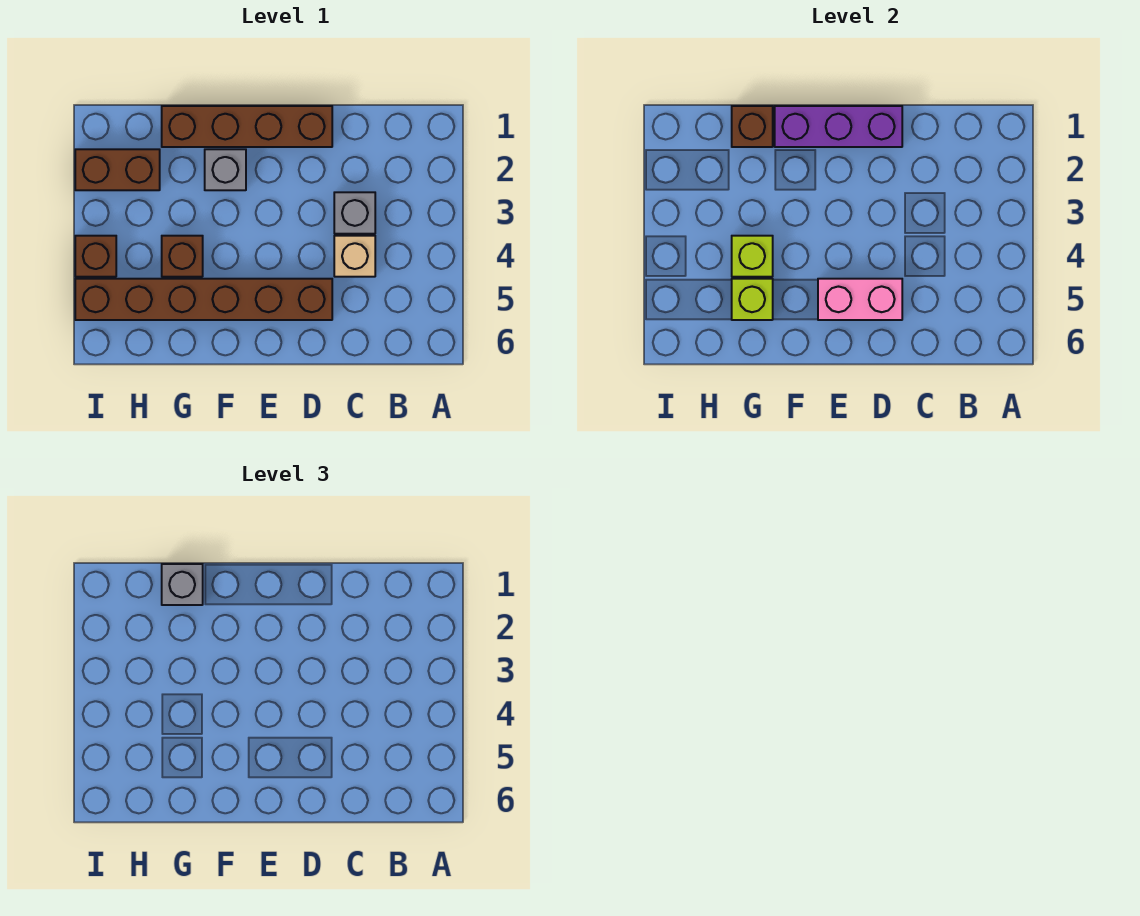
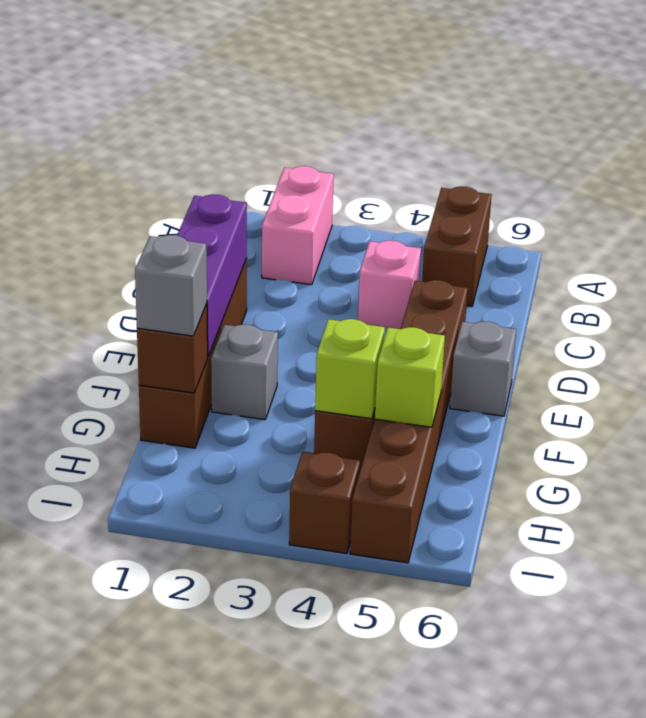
grey 1x1 brick [334,192,375,234] -> grey 1x1 brick moved to [450,321,516,416]
tan 1x1 brick [334,236,375,277] -> pink 1x1 brick [358,240,421,329]
pink 1x2 brick [818,279,902,320] -> pink 1x2 brick moved to [262,166,334,285]
brown 1x2 brick [75,149,160,190] -> brown 1x2 brick moved to [422,186,492,306]

